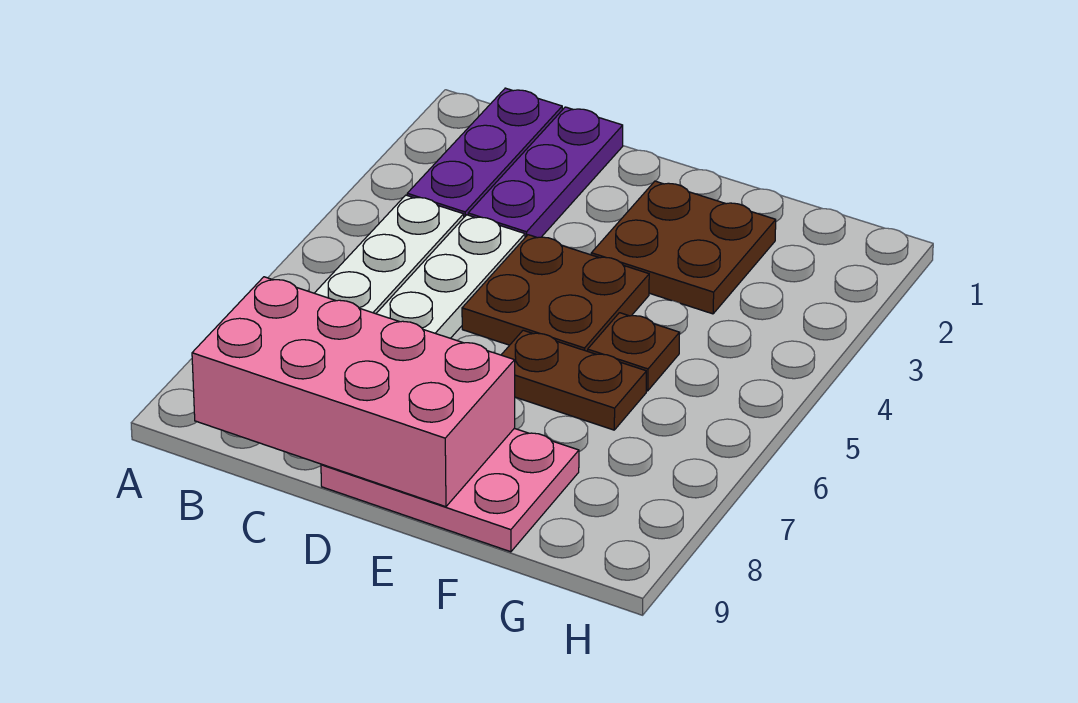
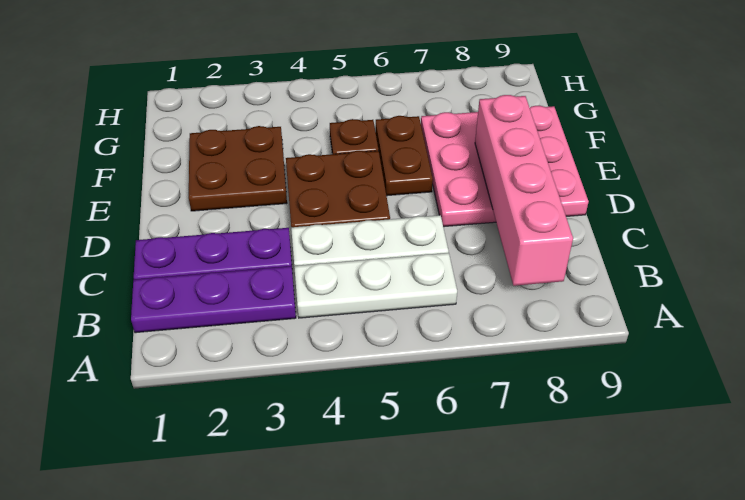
pink 2x4 brick [192,277,515,507] -> pink 1x4 brick [475,95,573,286]
pink 2x3 plate [321,428,579,552] -> pink 3x3 plate [421,106,589,227]

